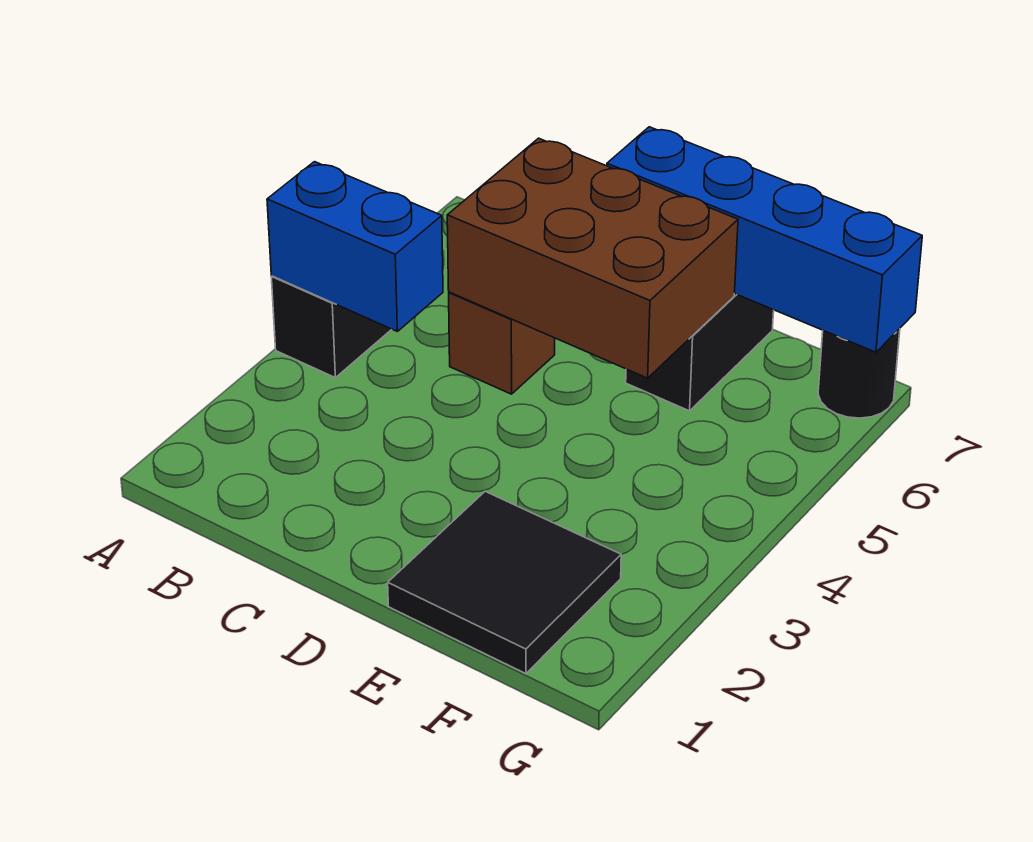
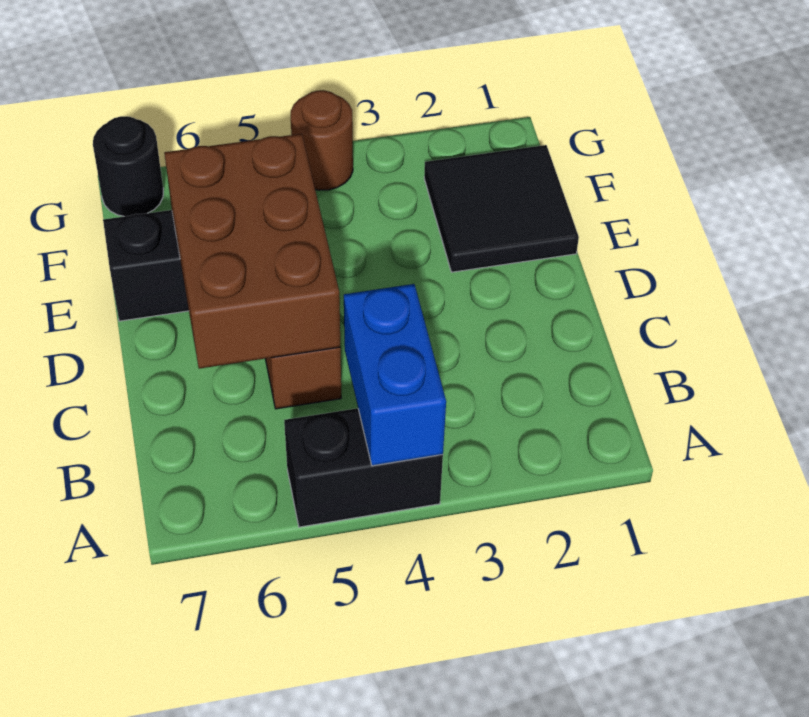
blue 1x4 brick [607,127,922,352] -> none
none -> brown 1x1 round brick [291,90,353,190]

